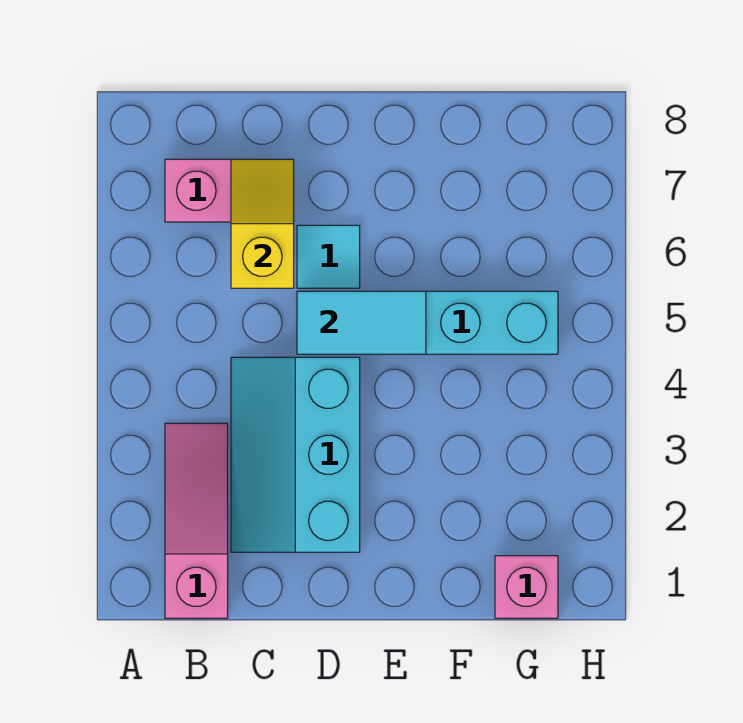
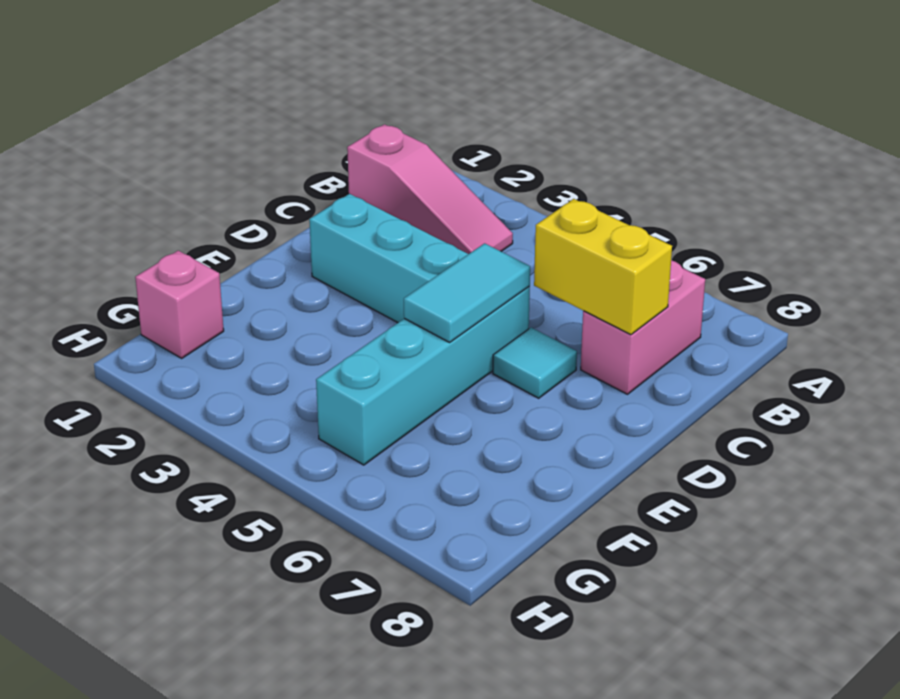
yellow 1x2 slope [231,159,294,288] -> yellow 1x2 brick [534,199,672,335]

